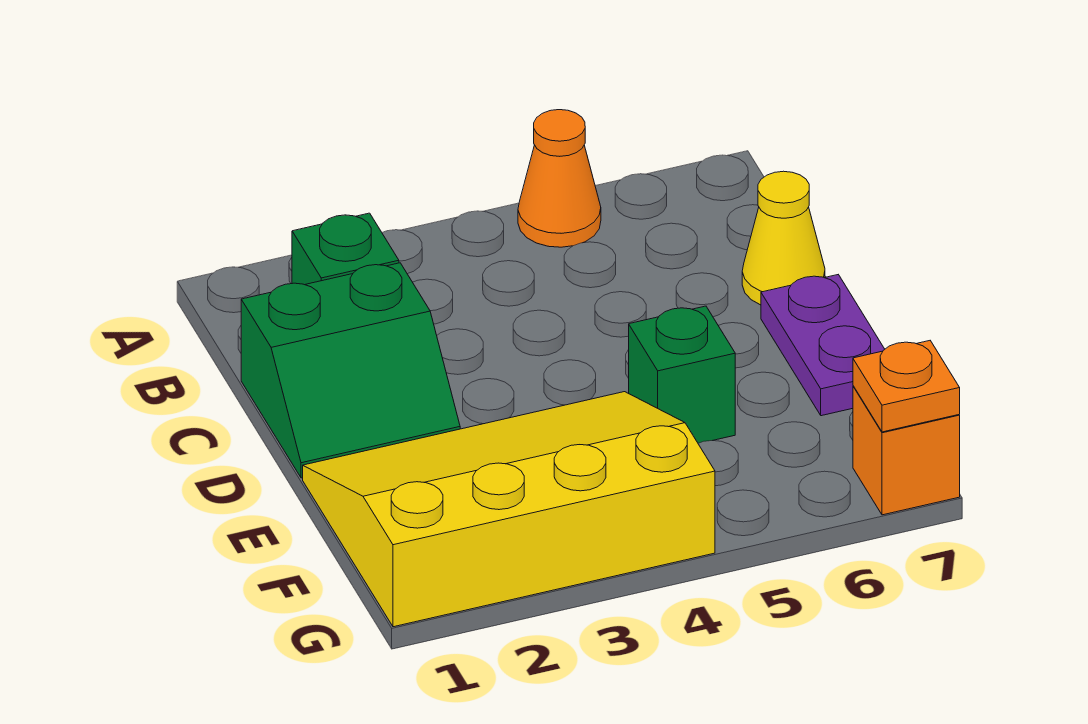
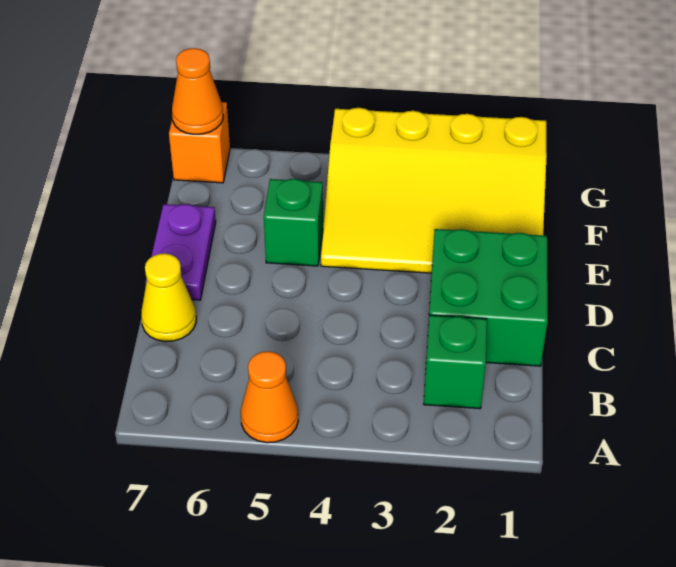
green 2x2 slope [241,263,460,478] -> green 2x2 brick [428,229,548,366]
orange 1x1 plate [853,341,960,432] -> orange 1x1 cone [172,48,223,134]

